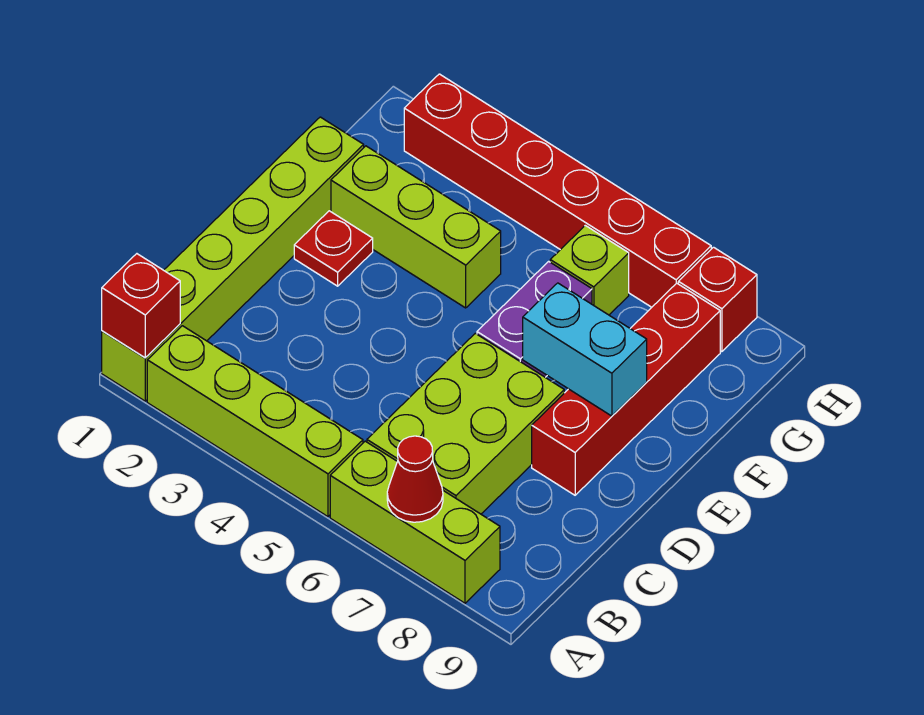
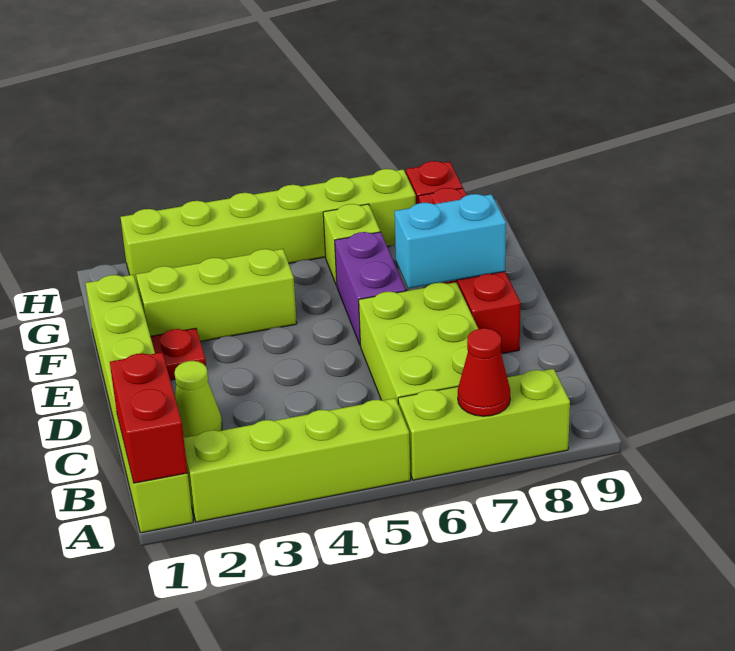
red 1x1 brick [102,254,180,358] -> red 1x2 brick [110,352,188,483]
none -> lime 1x1 cone [175,361,222,437]
red 1x6 brick [404,74,711,307] -> lime 1x6 brick [121,169,416,289]

